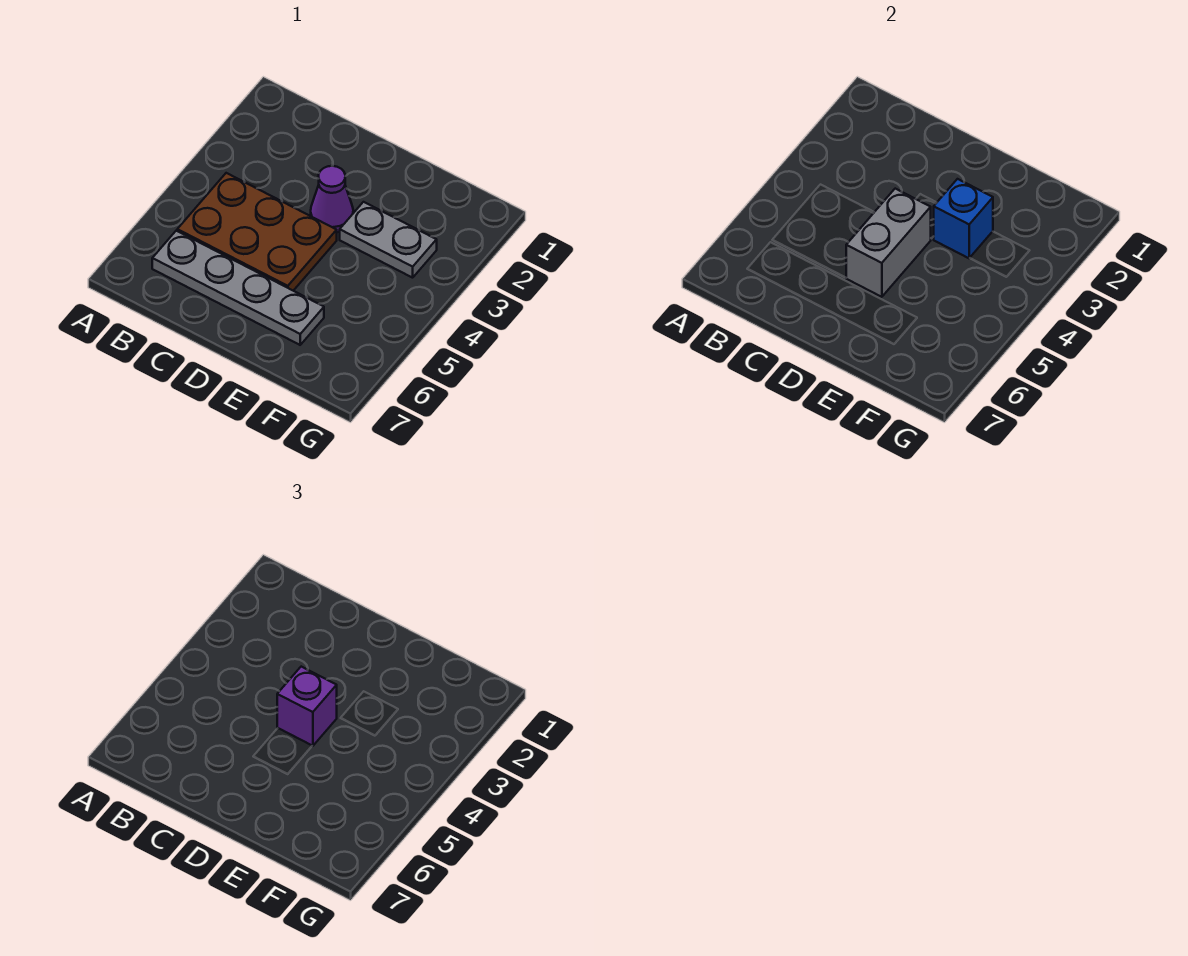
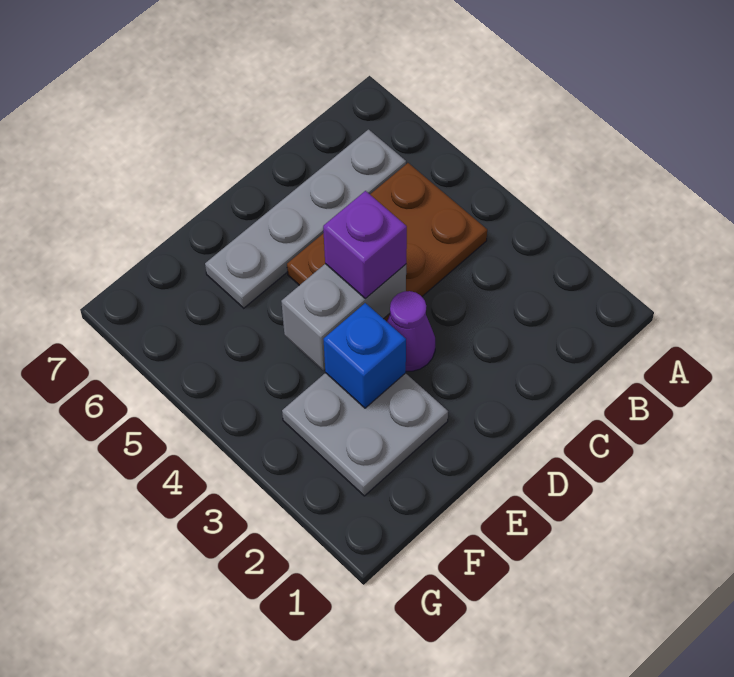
grey 1x2 brick [846,189,931,297] -> grey 1x2 brick turned to [281,264,406,370]
grey 1x2 plate [340,202,437,278] -> grey 2x2 plate [282,373,448,496]

